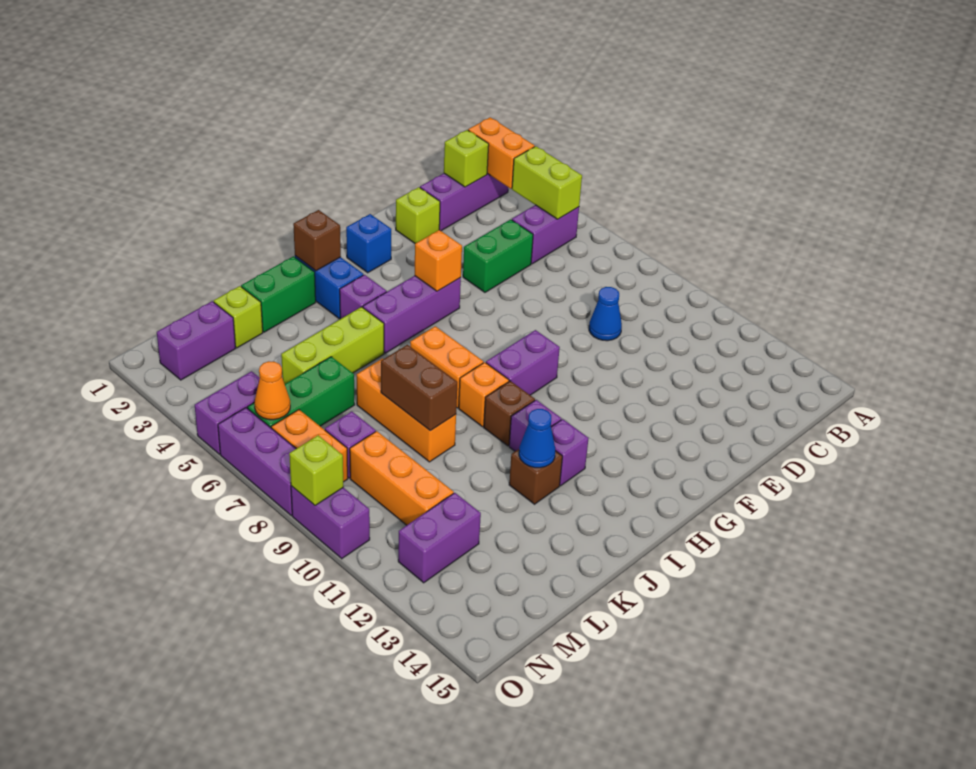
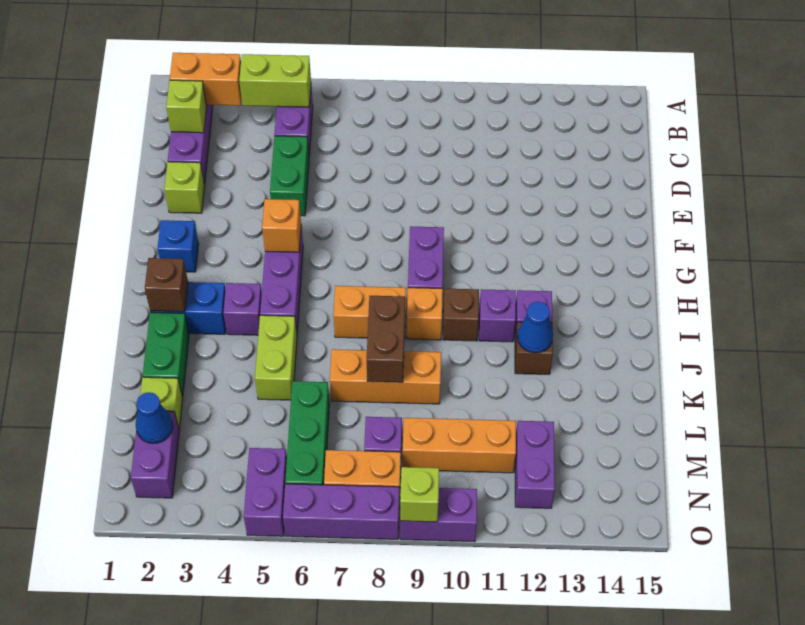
blue 1x1 cone [589,287,622,341] -> blue 1x1 cone moved to [136,392,173,443]
lime 1x3 brick [281,307,384,384] -> lime 1x2 brick [255,315,297,400]
brown 1x2 brick [381,345,457,431] -> brown 1x2 brick turned to [367,296,405,382]
orange 1x1 cone [254,361,290,420] -> none

